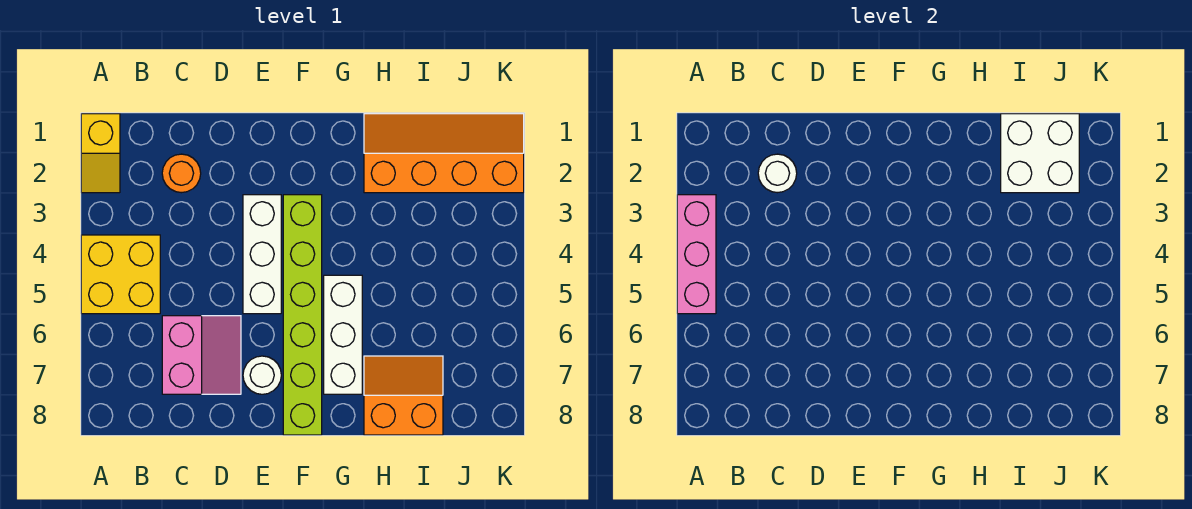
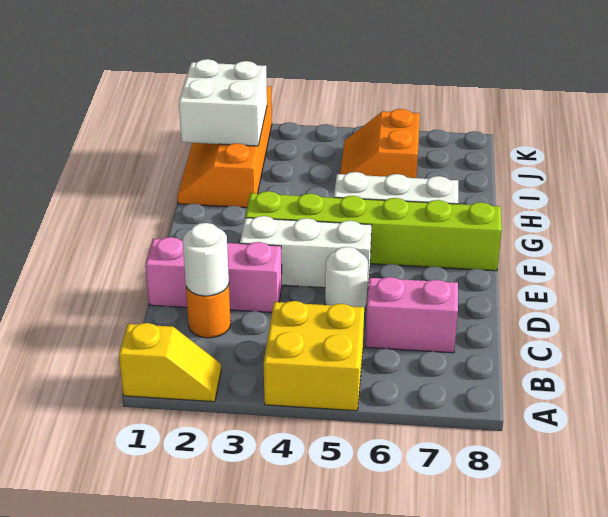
pink 1x3 brick [677,195,716,314] -> pink 1x3 brick moved to [145,237,282,312]
white 1x1 round brick [243,356,281,394] -> white 1x1 round brick moved to [325,247,368,309]
orange 2x2 slope [364,356,443,435] -> orange 2x2 slope moved to [340,109,420,178]

